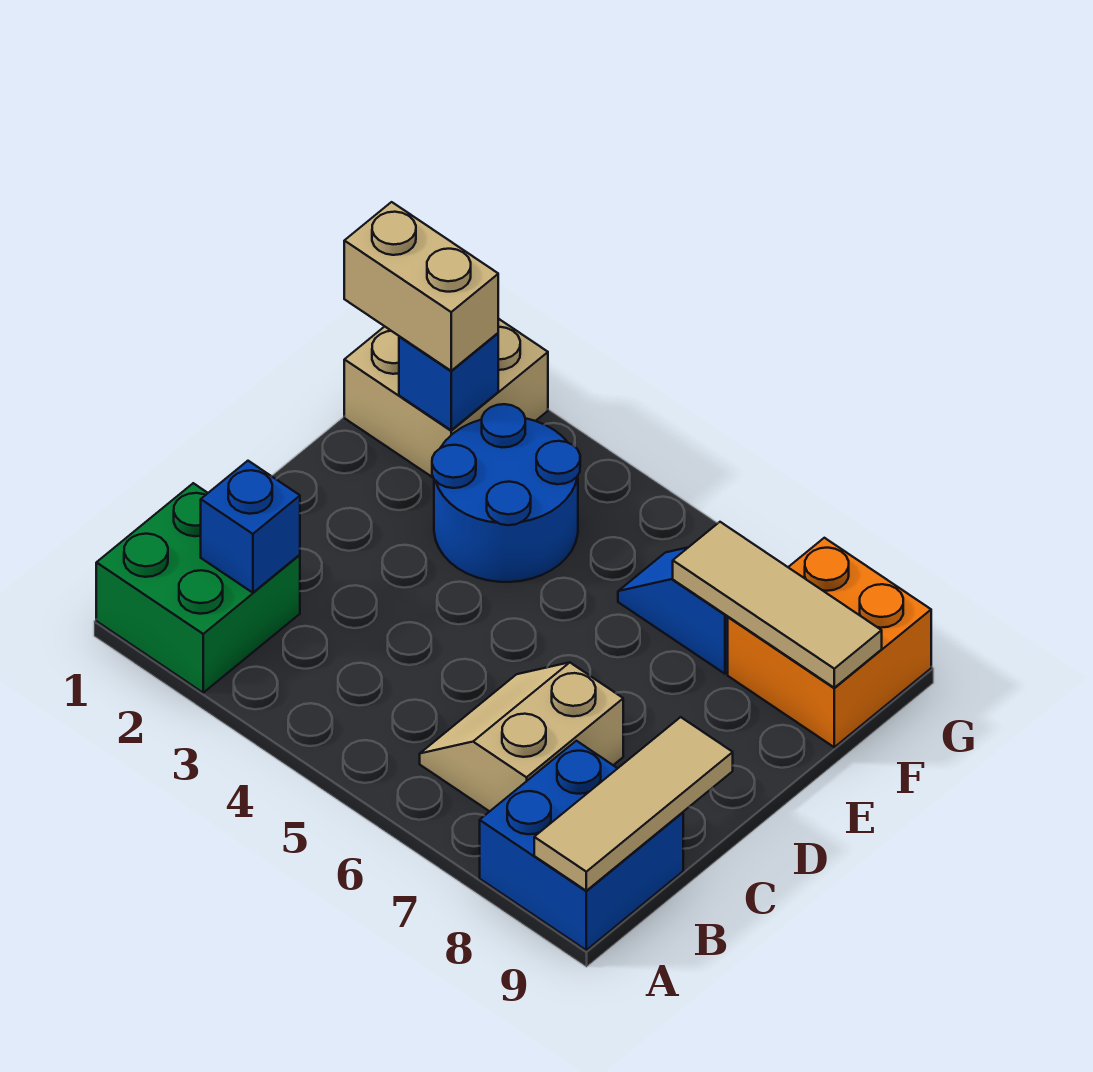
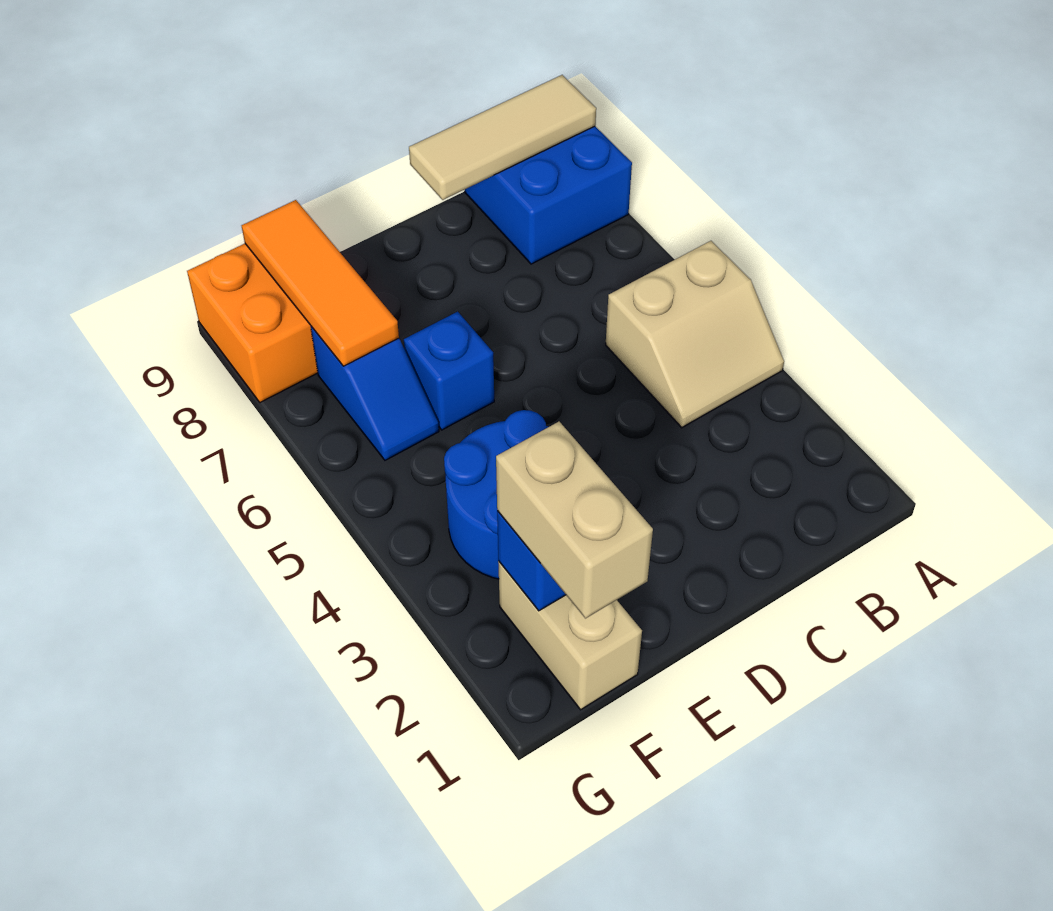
green 2x2 brick [96,483,300,693] -> none
blue 1x1 brick [201,461,300,593] -> blue 1x1 brick moved to [404,312,494,430]
tan 2x2 slope [420,662,623,811] -> tan 2x2 slope moved to [606,241,784,428]
tan 2x2 brick [344,319,548,477] -> tan 1x2 brick [498,561,642,710]
tan 1x3 tile [673,522,882,688] -> orange 1x3 tile [242,200,399,366]

